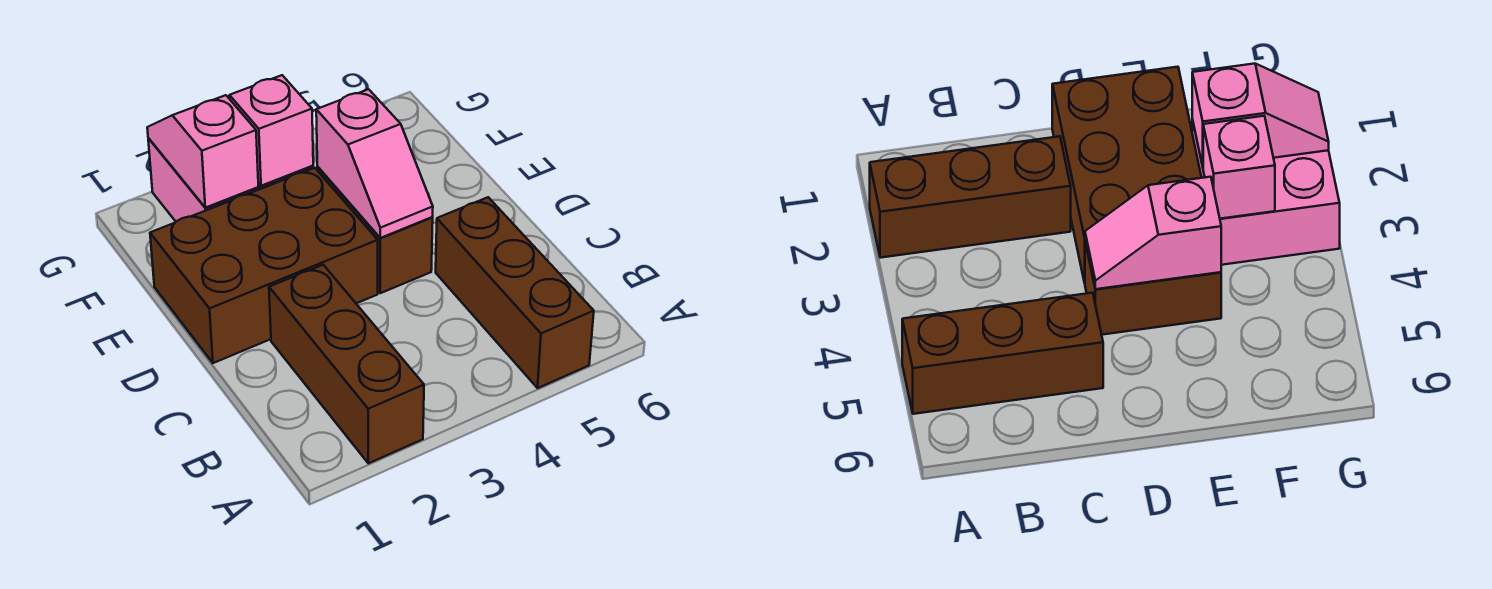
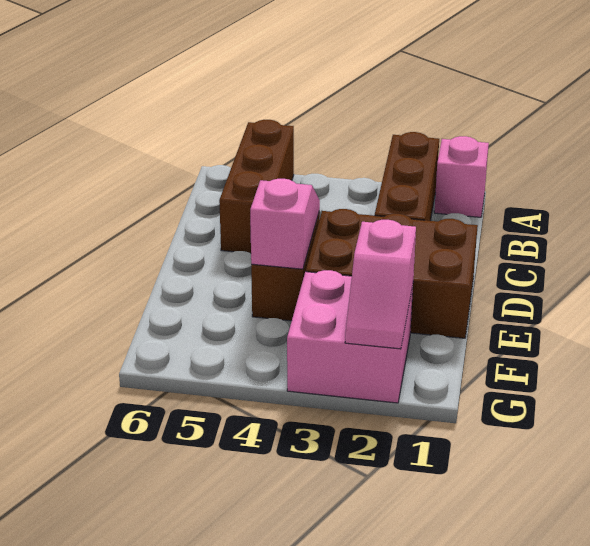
pink 1x1 brick [230,75,313,186] -> pink 1x1 brick moved to [434,136,489,217]

